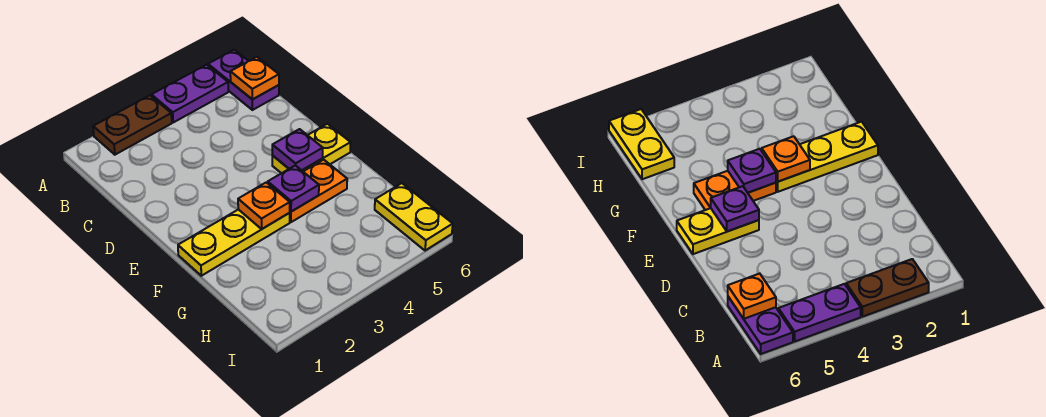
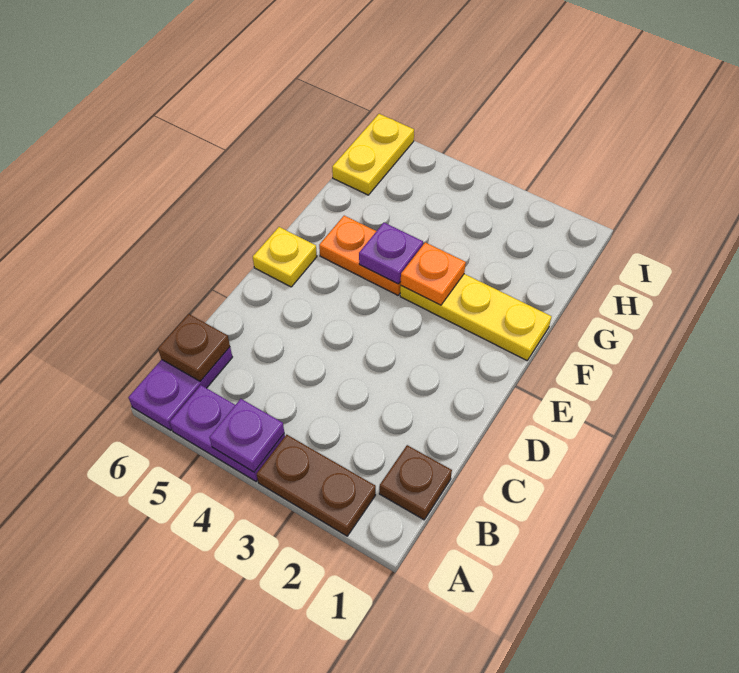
none -> brown 1x1 plate [379,445,452,520]
orange 1x1 plate [230,57,279,99] -> brown 1x1 plate [158,314,230,381]
yellow 1x2 plate [272,124,351,173] -> yellow 1x1 plate [253,227,317,287]
purple 1x1 plate [272,129,323,170] -> purple 1x1 plate moved to [209,399,284,472]

